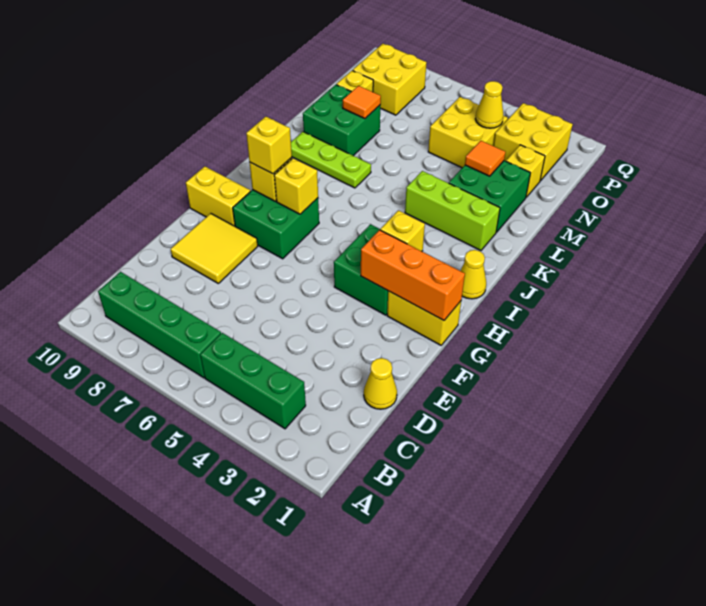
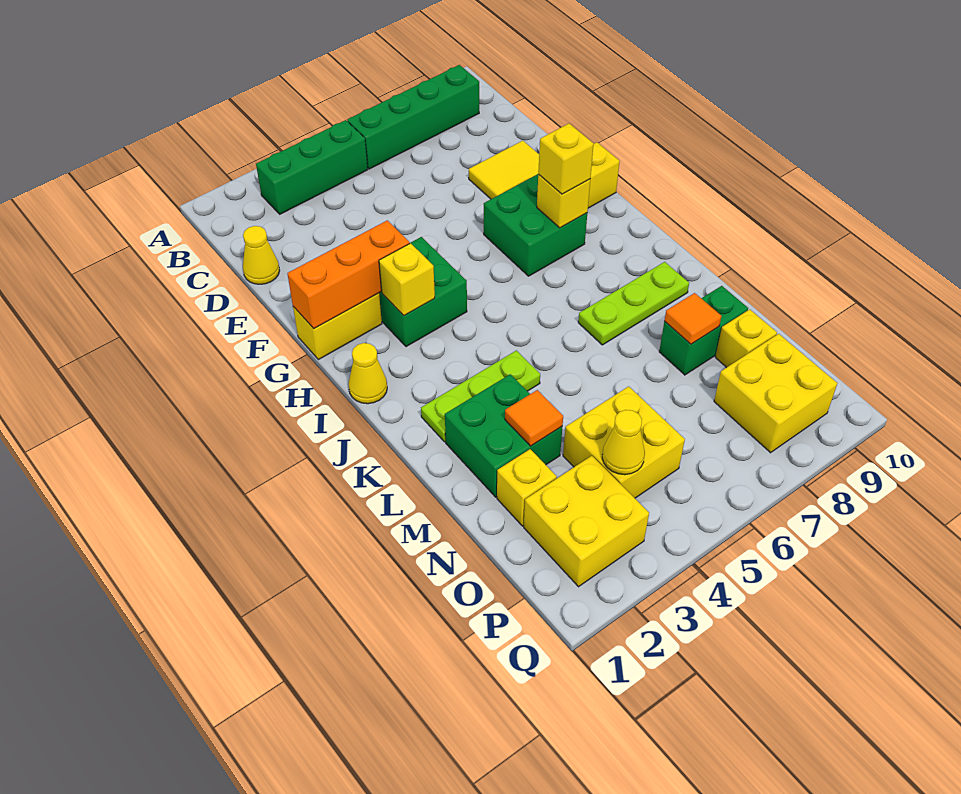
yellow 1x1 brick [274,158,318,214] -> none
lime 1x3 brick [405,171,500,251] -> lime 1x3 plate [421,350,540,442]
green 2x2 brick [303,85,380,156] -> green 1x2 brick [659,286,748,375]

